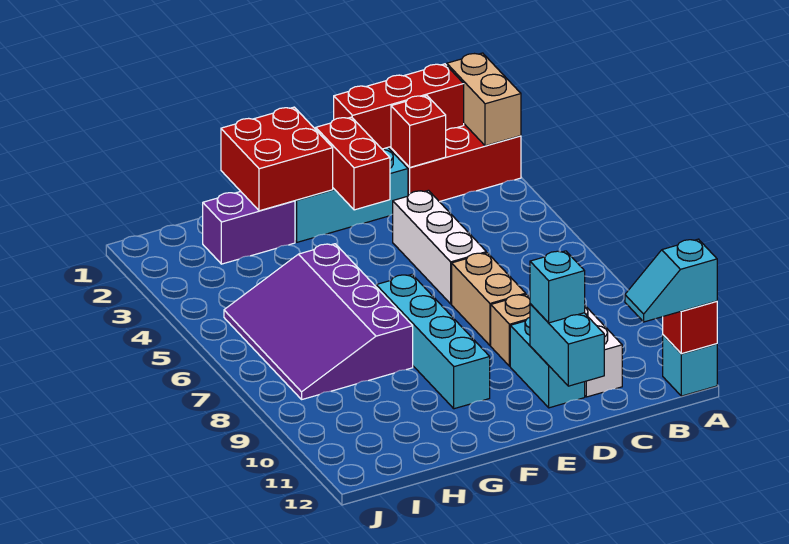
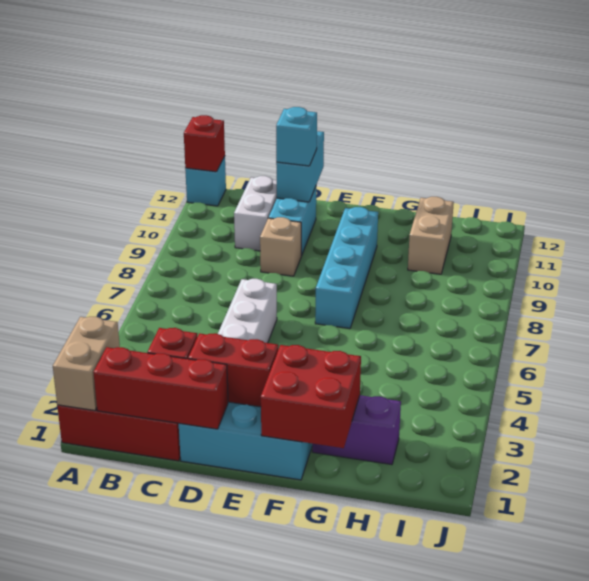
cyan 1x2 slope [625,239,717,322] -> none
tan 1x2 brick [452,253,526,345] -> tan 1x2 brick moved to [408,197,454,274]
red 1x2 brick [316,117,390,210] -> red 1x2 brick turned to [188,333,278,407]
purple 3x4 slope [224,244,413,399] -> none

